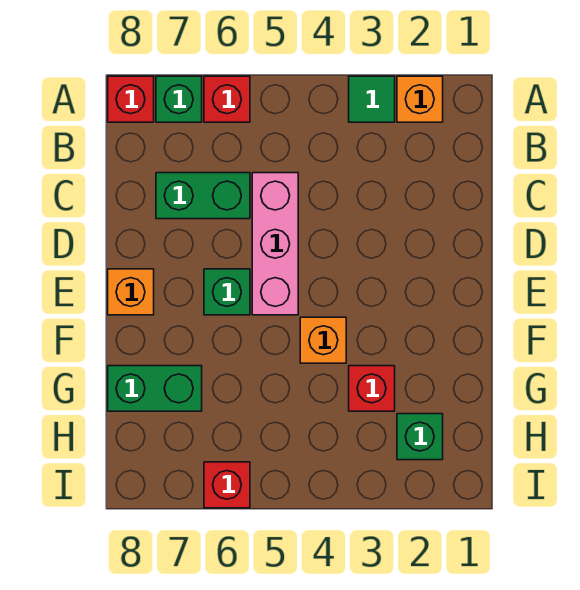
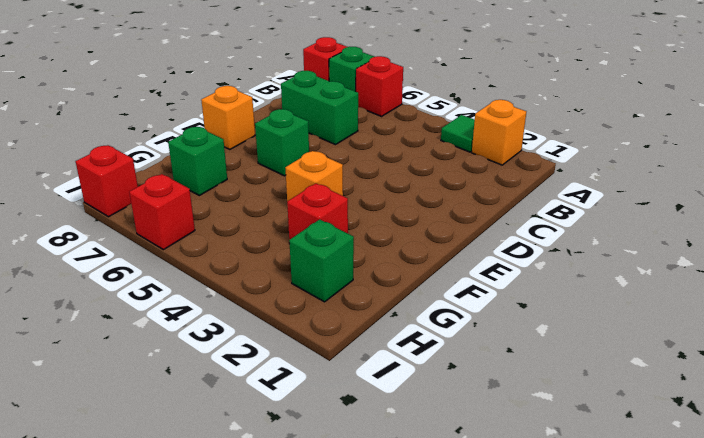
pink 1x3 brick [252,173,298,315] -> none
green 1x2 brick [108,366,202,411] -> green 1x1 brick [168,127,227,196]
none -> red 1x1 brick [76,145,138,217]

